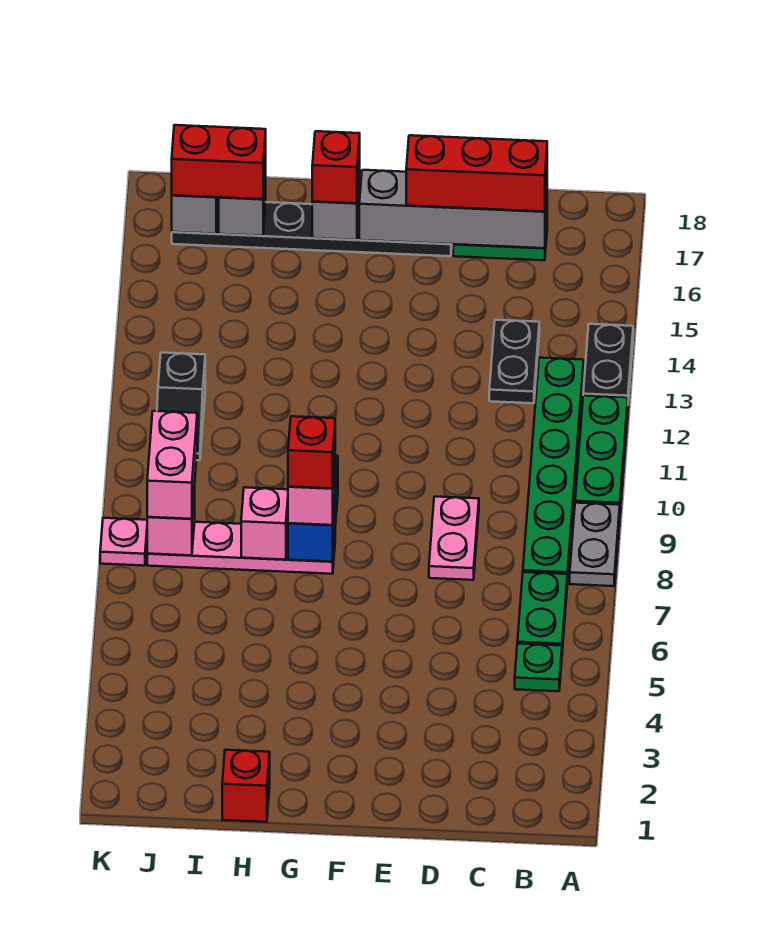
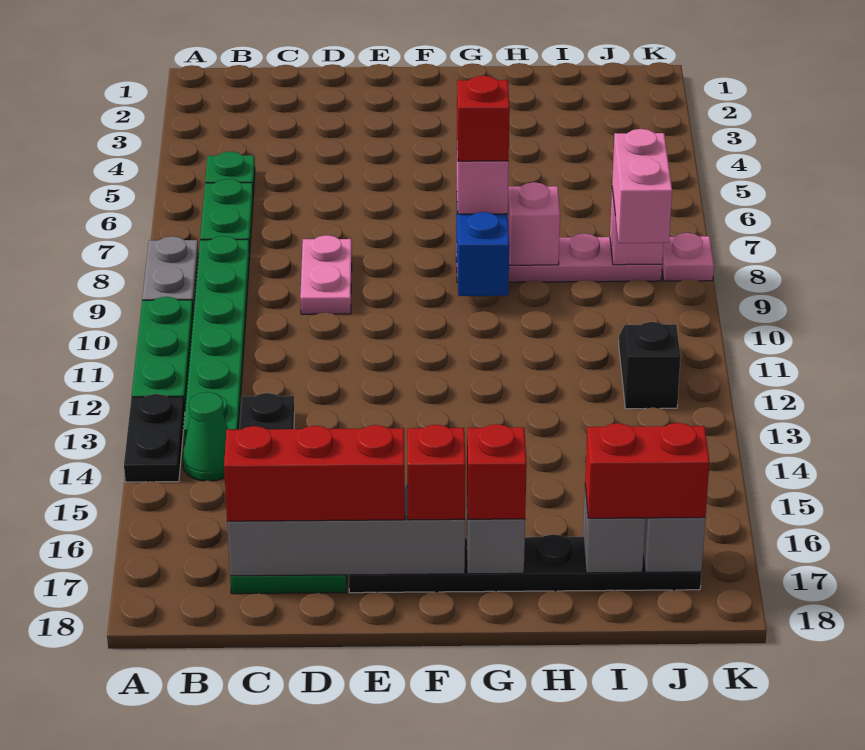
none -> green 1x1 cone [183,392,228,481]
red 1x1 brick [222,750,270,822] -> red 1x1 brick moved to [407,425,466,520]

